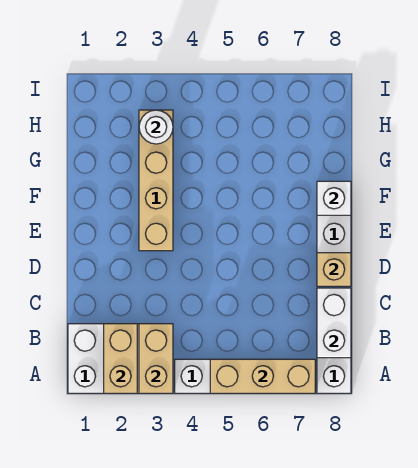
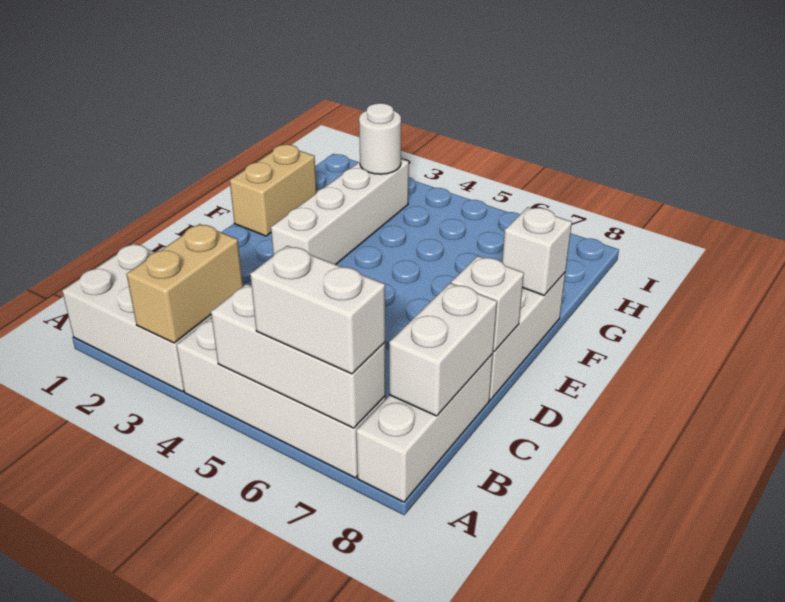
tan 1x2 brick [104,324,137,393] -> tan 1x2 brick moved to [230,145,317,236]
tan 1x3 brick [210,359,315,393] -> white 1x3 brick [211,284,386,428]
none -> white 1x2 brick [250,246,385,374]
tan 1x1 brick [317,253,351,286] -> white 1x1 brick [451,256,524,351]
tan 1x4 brick [139,110,173,251] -> white 1x4 brick [271,159,409,265]

